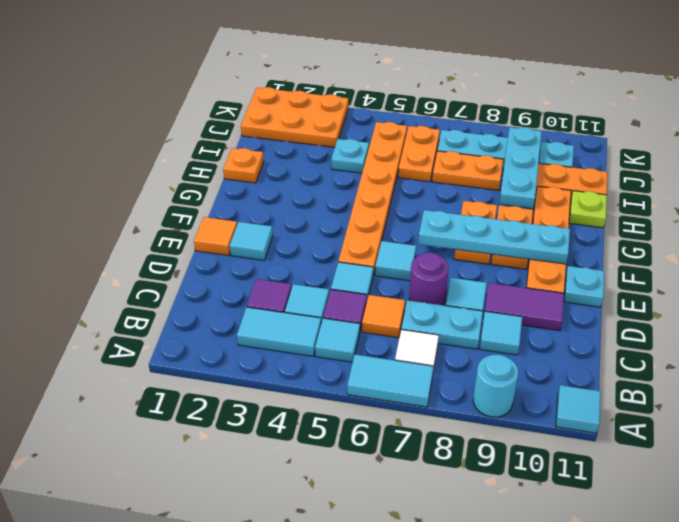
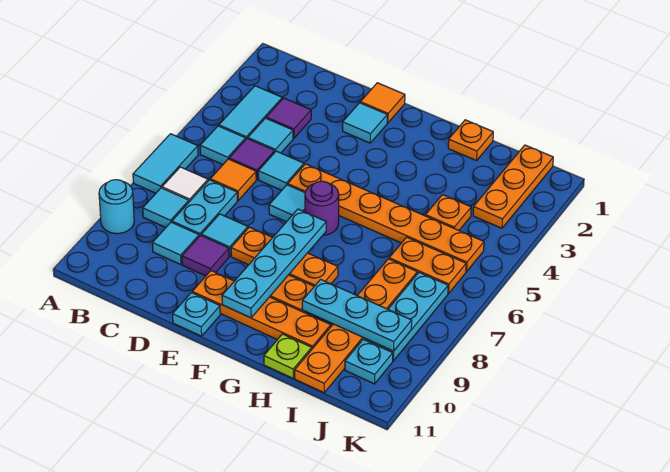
cyan 1x1 tile [556,385,601,433] -> cyan 1x1 tile moved to [143,188,189,228]
purple 1x1 round brick [409,253,448,305] -> purple 1x1 round brick moved to [305,181,339,235]
purple 1x2 tile [485,283,564,331] -> purple 1x1 tile [182,235,229,276]
orange 1x2 plate [454,201,497,264] -> orange 1x3 plate [231,227,338,286]
cyan 1x1 plate [331,139,369,173] -> orange 1x1 plate [425,195,471,230]
orange 2x3 plate [241,87,348,147] -> orange 1x3 plate [473,145,553,228]

